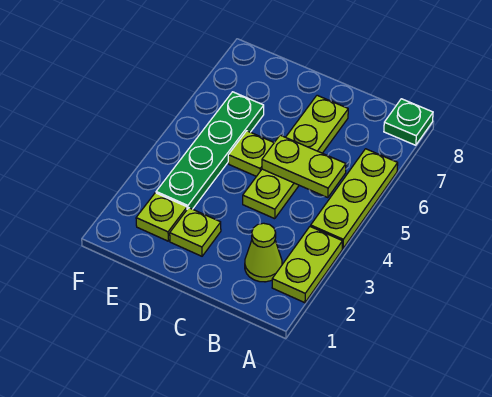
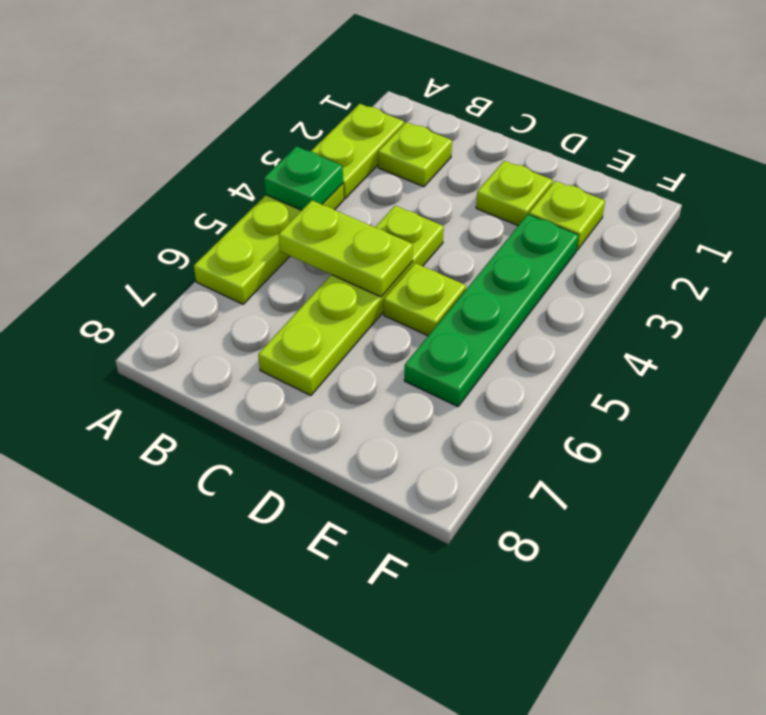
green 1x1 plate [384,99,433,145] -> green 1x1 plate moved to [264,147,343,210]
lime 1x1 cone [245,223,282,282] -> lime 1x1 plate [378,122,452,187]

